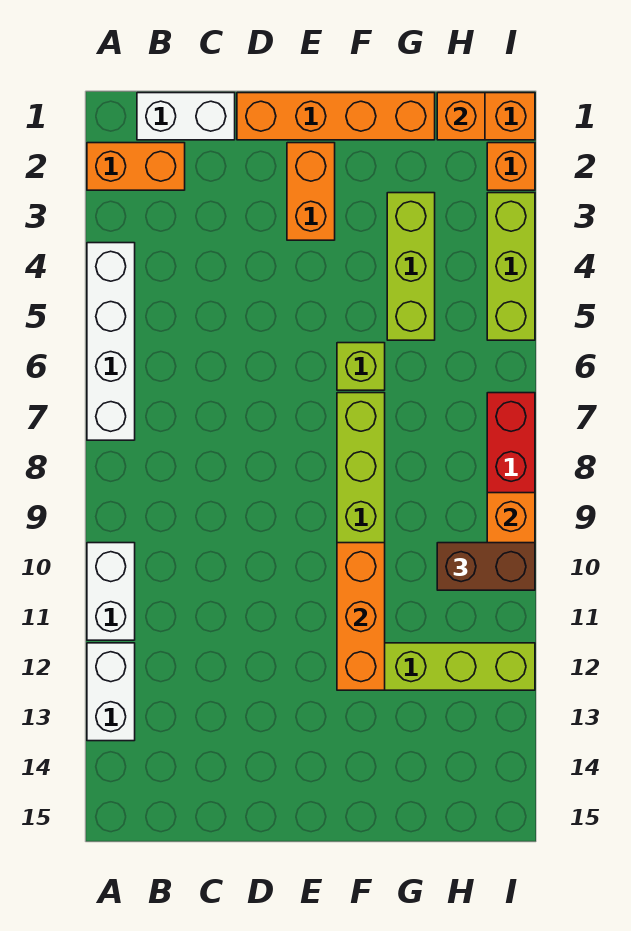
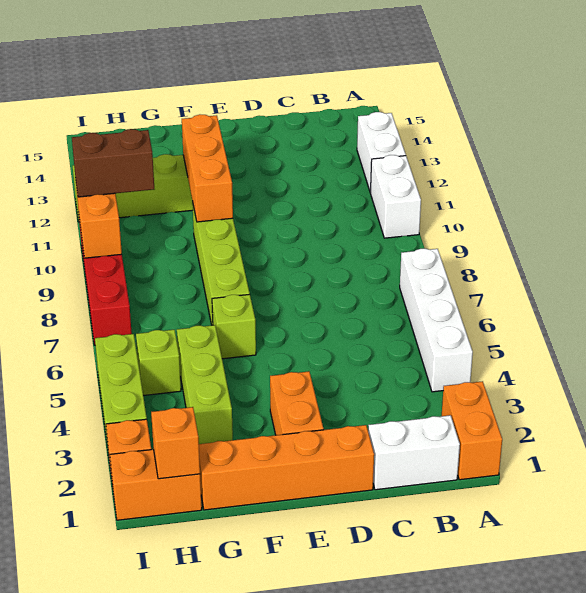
orange 1x2 brick [87,143,185,190] -> orange 1x2 brick turned to [442,381,502,480]
none -> lime 1x1 brick [136,330,181,396]

